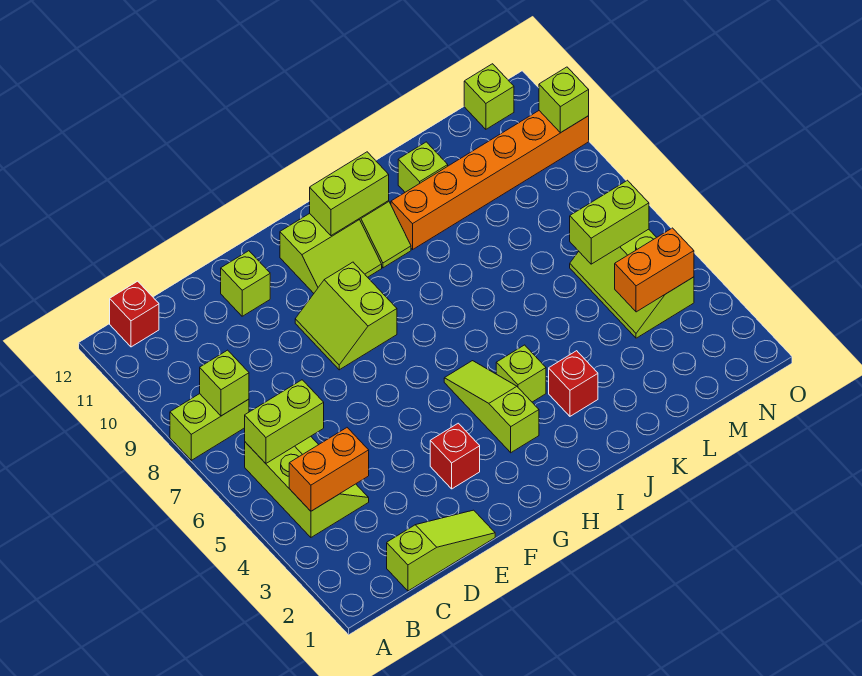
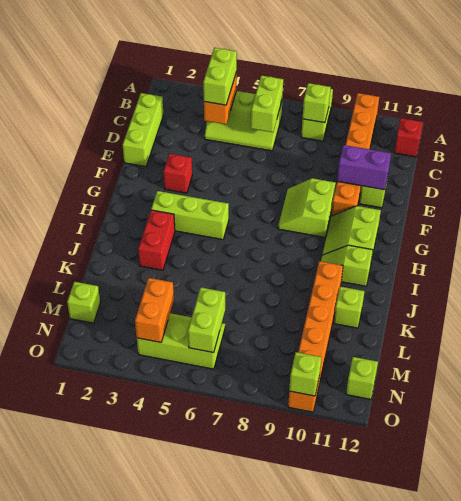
none -> orange 1x6 brick [331,93,379,216]
lime 1x3 slope [387,510,495,591] -> lime 1x3 brick [123,93,163,167]
none -> purple 1x2 brick [337,145,391,190]
lime 2x2 slope [295,262,397,370] -> lime 2x2 slope turned to [278,178,336,237]
lime 1x3 slope [444,361,539,453] -> lime 1x3 brick [151,191,229,240]
lime 1x2 brick [310,152,389,236] -> lime 1x2 brick moved to [203,48,237,105]
lime 1x1 brick [496,345,546,402] -> lime 1x1 brick moved to [67,282,100,323]
red 1x1 brick [549,351,598,416] -> red 1x2 brick [138,210,175,270]

